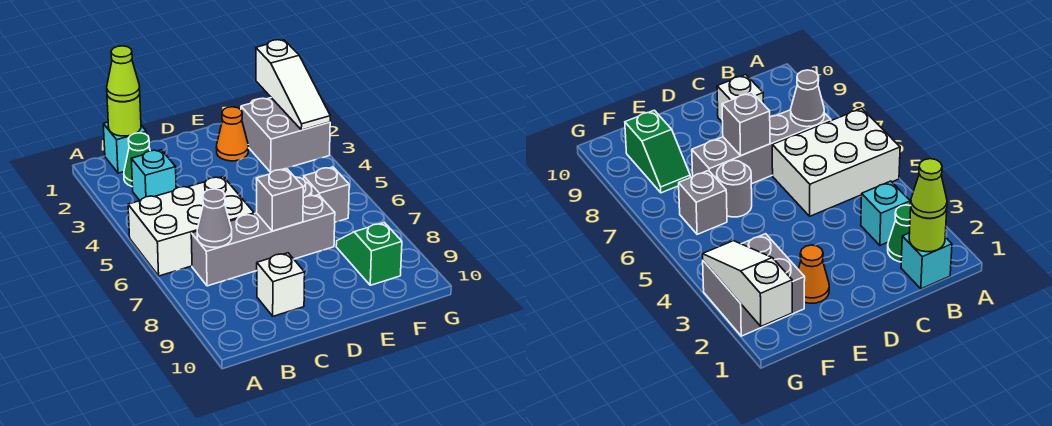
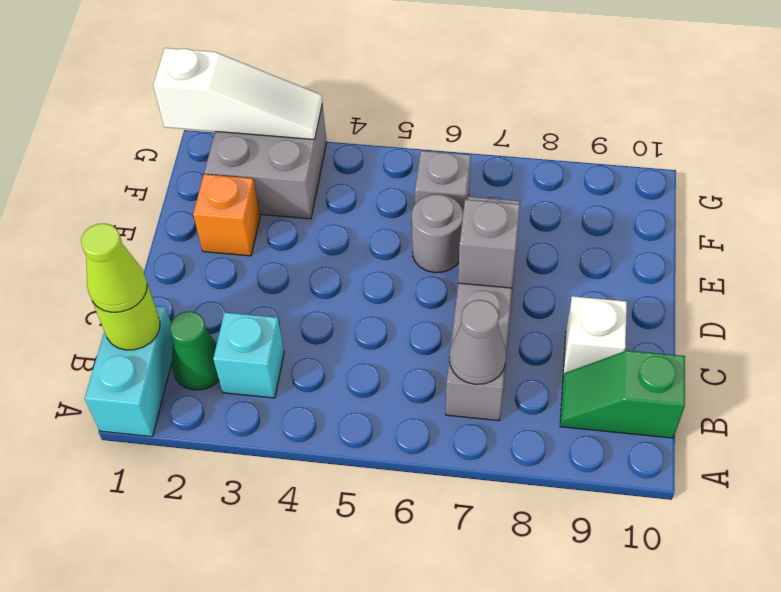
white 2x3 brick [128,177,254,276] -> none
cyan 1x1 brick [103,122,147,173] -> cyan 1x2 brick [85,306,173,437]
orange 1x1 cone [216,107,248,161] -> orange 1x1 brick [193,174,260,256]
green 1x2 slope [336,223,402,285] -> green 1x2 slope moved to [560,350,685,438]

